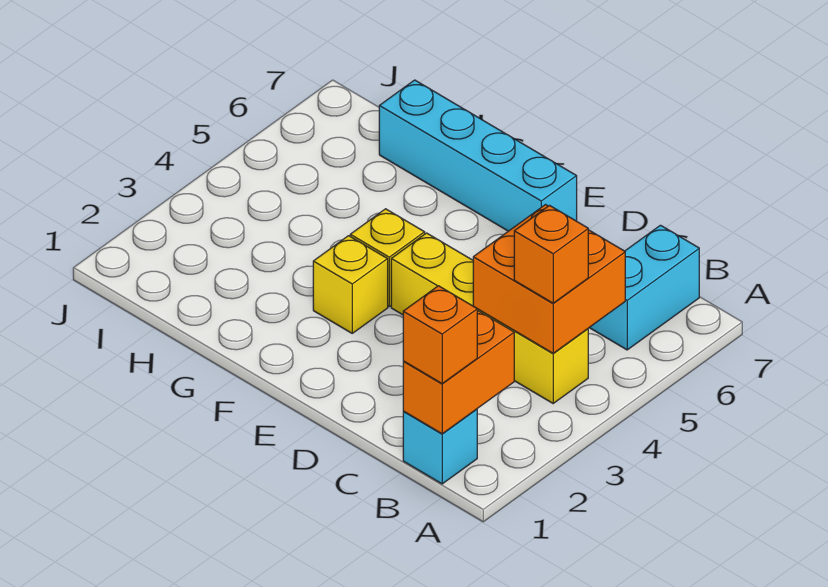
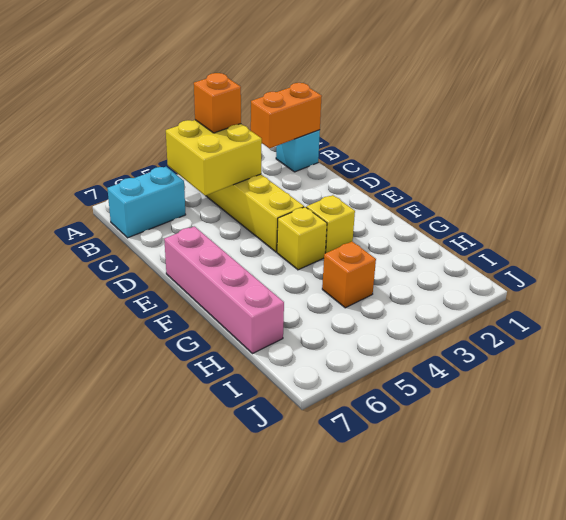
orange 1x1 brick [403,286,477,384] -> orange 1x1 brick moved to [322,242,376,308]
orange 2x2 brick [473,205,625,353] -> yellow 2x2 brick [166,120,262,196]
cyan 1x4 brick [379,80,577,231] -> pink 1x4 brick [164,226,284,354]

